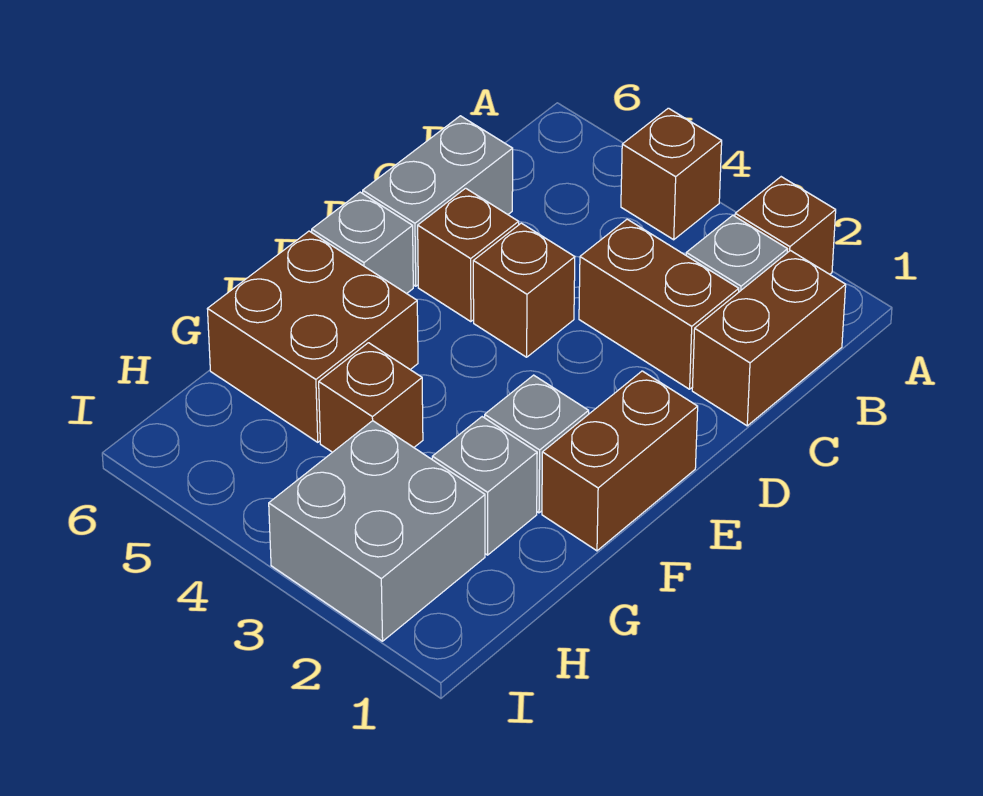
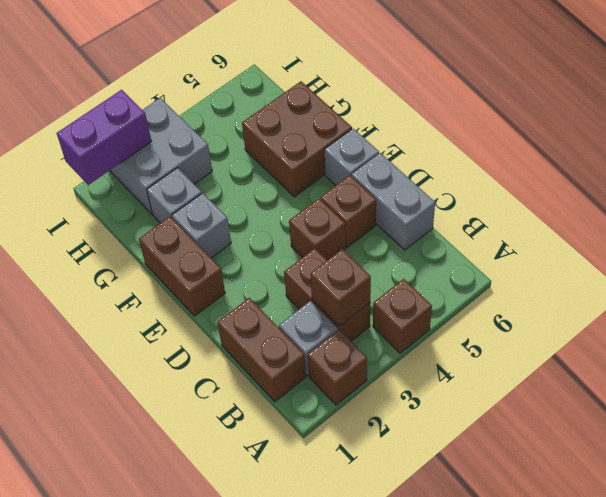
brown 1x2 brick [579,219,739,389] -> brown 1x2 brick turned to [284,248,370,341]
brown 1x1 brick [319,343,423,452] -> brown 1x1 brick moved to [310,249,371,326]
none -> purple 1x2 brick [57,90,152,185]

